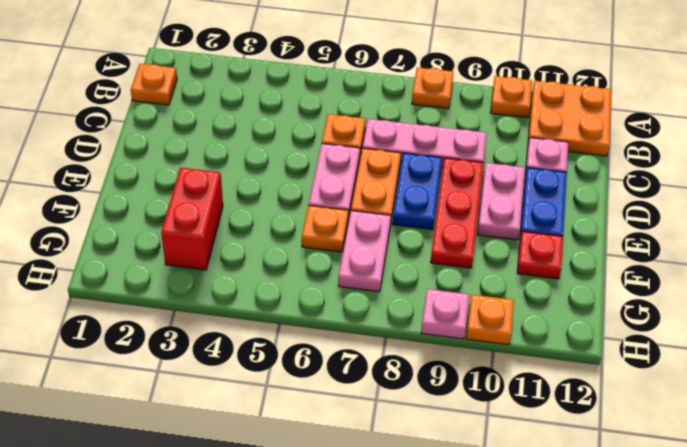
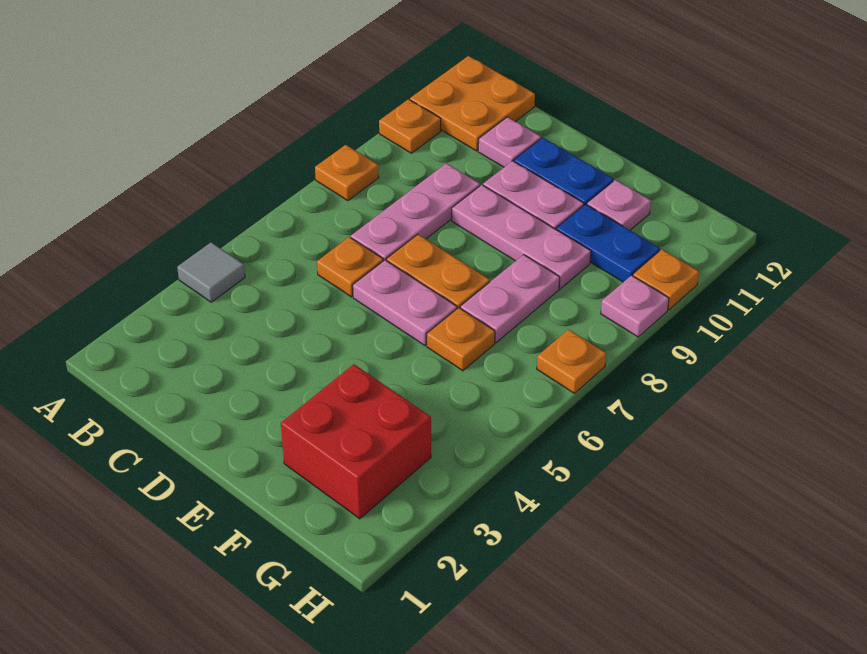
none -> grey 1x1 tile [177,242,245,302]
orange 1x1 plate [131,64,177,105] -> orange 1x1 plate moved to [537,329,606,393]
blue 1x2 plate [393,153,442,230] -> blue 1x2 plate moved to [556,204,660,282]
red 1x3 plate [431,158,483,268] -> pink 1x3 plate [452,185,591,289]
red 1x2 brick [161,168,223,270] -> red 2x2 brick [281,364,431,519]
pink 1x2 plate [338,211,391,292] -> pink 1x2 plate turned to [460,255,560,343]
red 1x1 plate [517,231,563,279] -> pink 1x1 plate [587,180,651,230]

